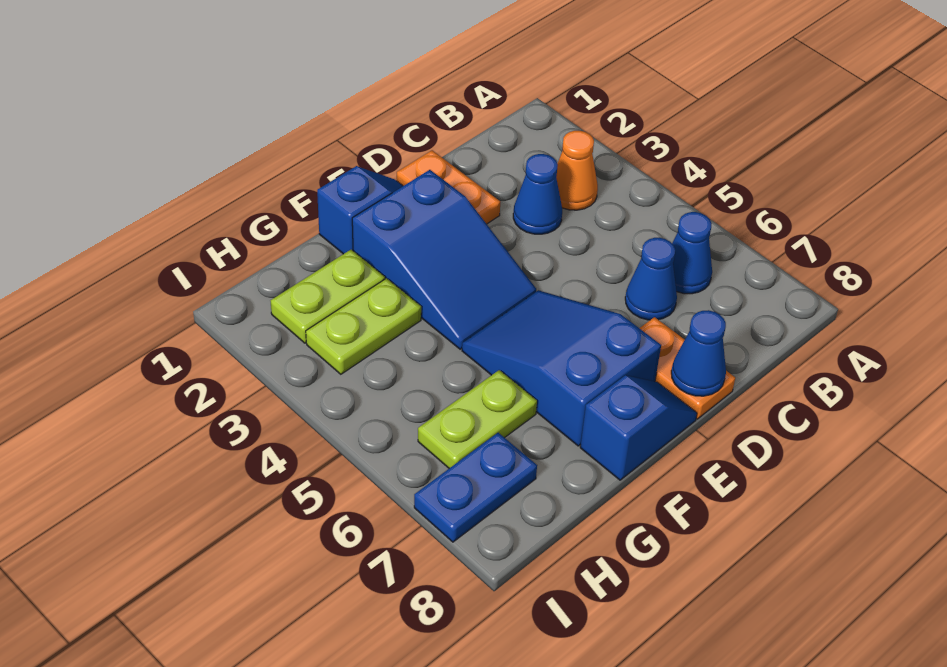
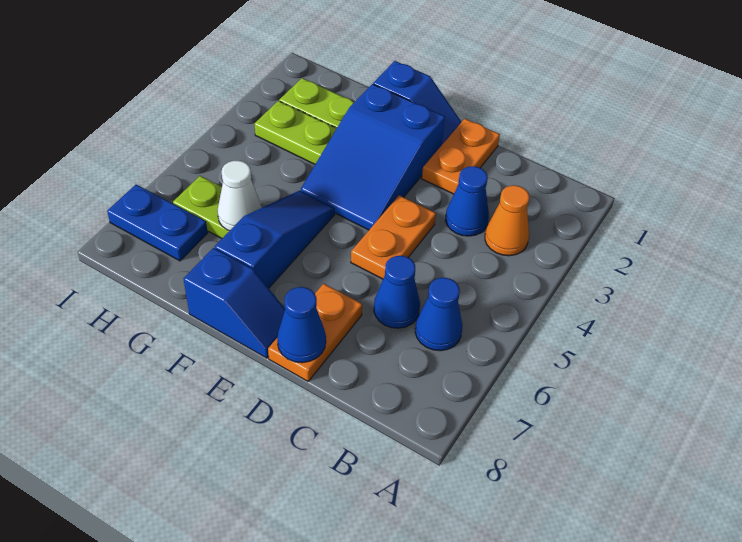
none -> orange 1x2 plate [351,195,436,279]
blue 2x3 slope [462,290,661,446] -> blue 1x3 slope [215,191,335,288]
none -> white 1x1 cone [217,161,262,231]

